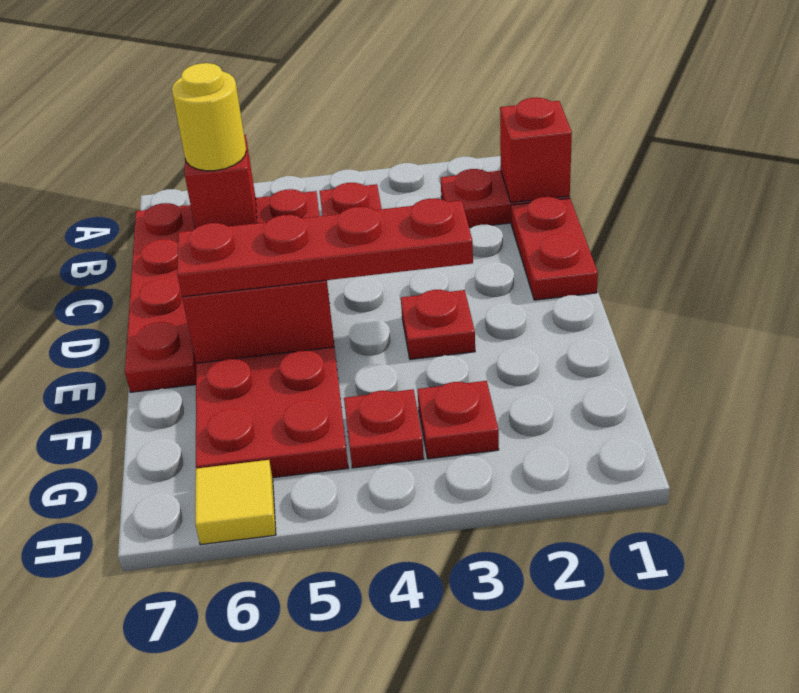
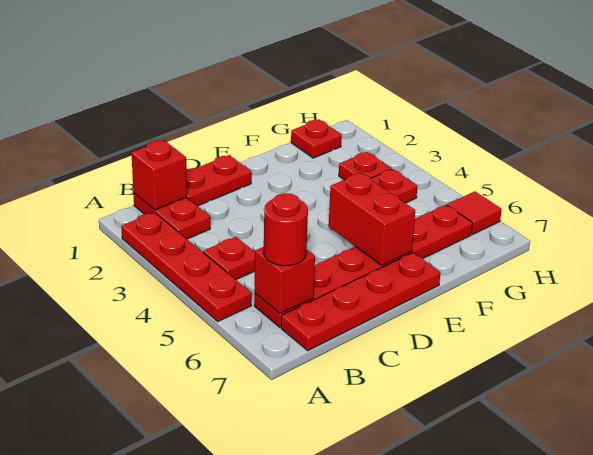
red 2x6 plate [196,189,348,478] -> red 1x6 plate [254,205,473,327]
yellow 1x1 round brick [172,63,246,171] -> red 1x1 round brick [264,193,308,266]
red 1x1 plate [401,290,475,359] -> red 1x1 plate moved to [291,120,342,158]
red 1x4 plate [177,199,473,297] -> red 1x4 plate moved to [121,212,252,321]
yellow 1x1 tile [195,460,276,545] -> red 1x1 tile [447,191,502,235]

